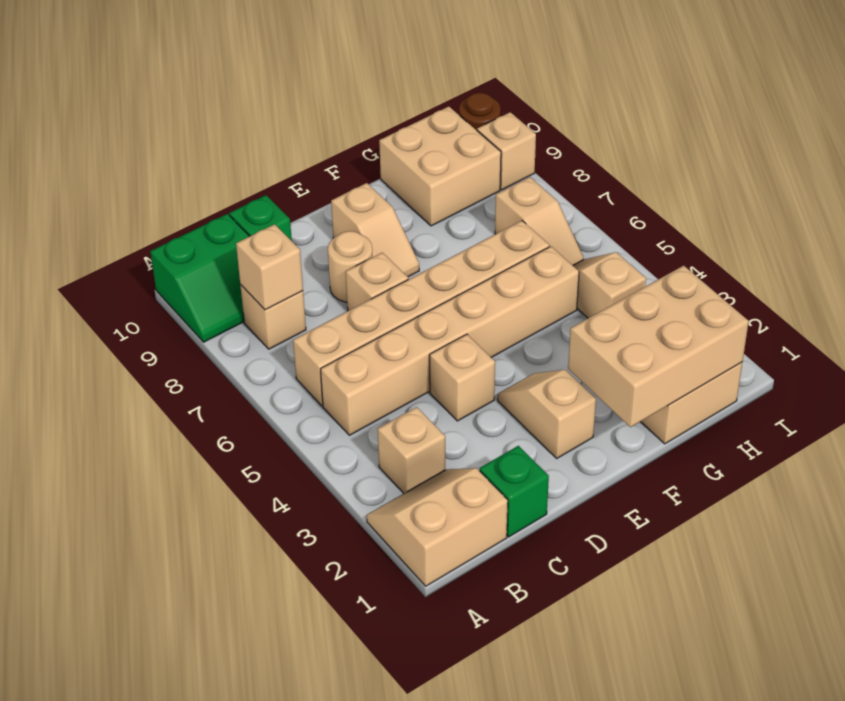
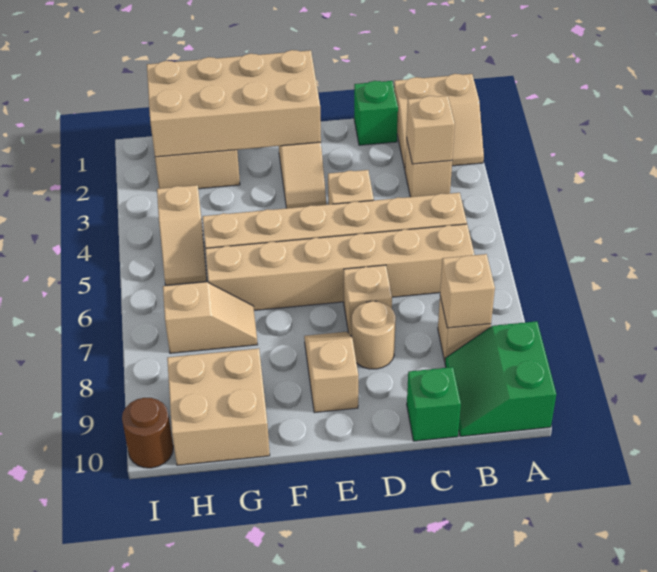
green 2x2 slope [150,214,250,342] -> green 2x2 slope turned to [445,321,556,436]
tan 2x3 brick [568,266,749,427] -> tan 2x4 brick [147,50,321,157]
tan 1x2 slope [495,177,584,265] -> tan 1x2 slope turned to [163,282,258,353]
tan 1x1 brick [477,112,536,190] -> tan 1x1 brick moved to [406,96,455,164]

